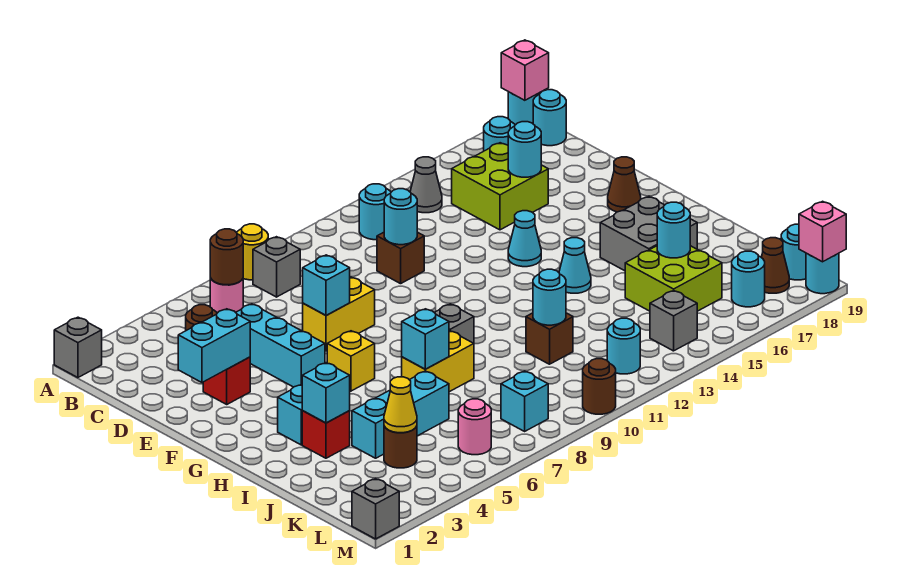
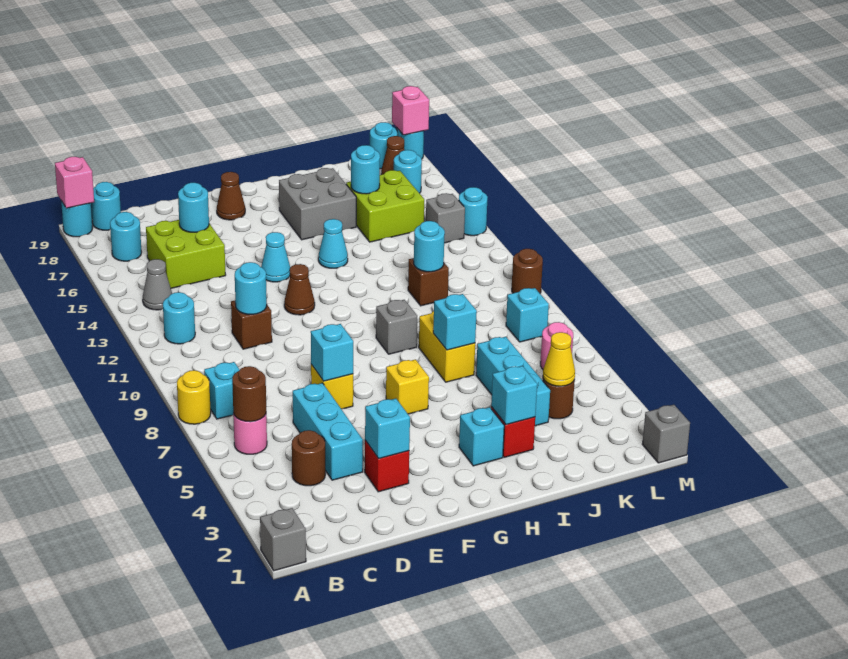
grey 1x1 brick [253,237,300,297] -> cyan 1x1 brick [204,362,239,419]
cyan 1x3 brick [236,304,325,387] -> cyan 1x3 brick turned to [293,383,363,480]
cyan 1x2 brick [178,309,250,382] -> cyan 1x1 brick [365,399,410,459]
yellow 1x2 brick [303,277,375,351] -> yellow 1x1 brick [311,365,353,409]
none -> brown 1x1 cone [284,264,315,315]
cyan 1x1 round brick [607,318,640,374] -> cyan 1x1 round brick moved to [459,187,488,236]

